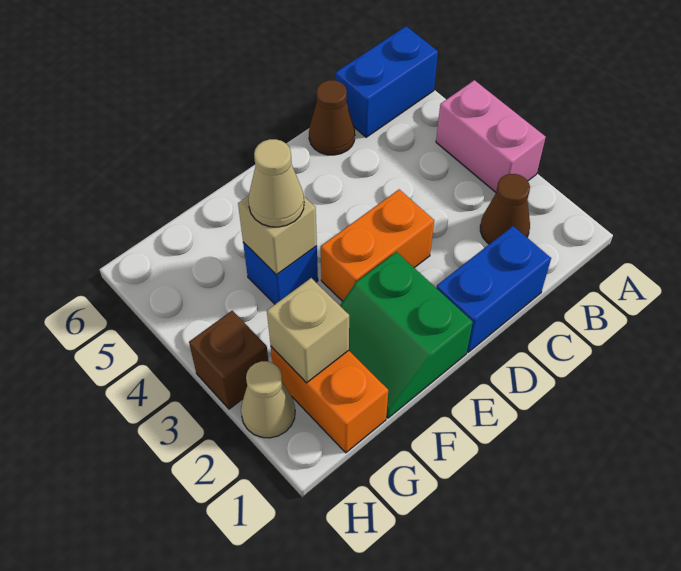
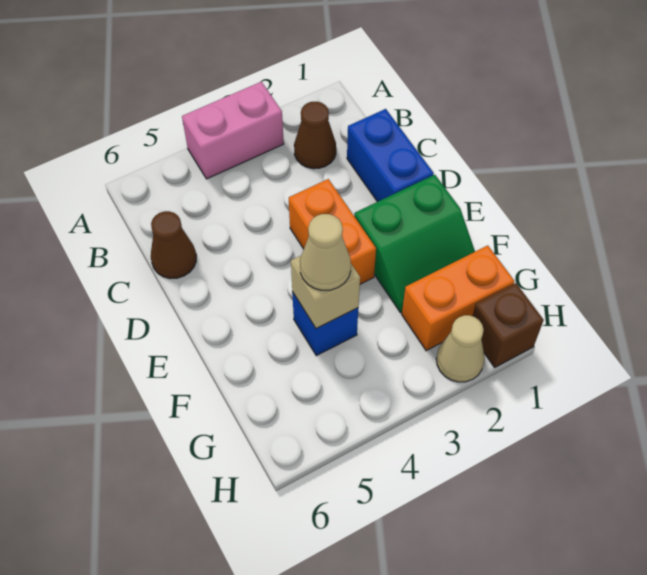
blue 1x2 brick [336,26,438,137] -> none
tan 1x1 brick [267,278,349,383] -> none
brown 1x1 brick [189,311,269,409] -> brown 1x1 brick moved to [473,283,544,367]

